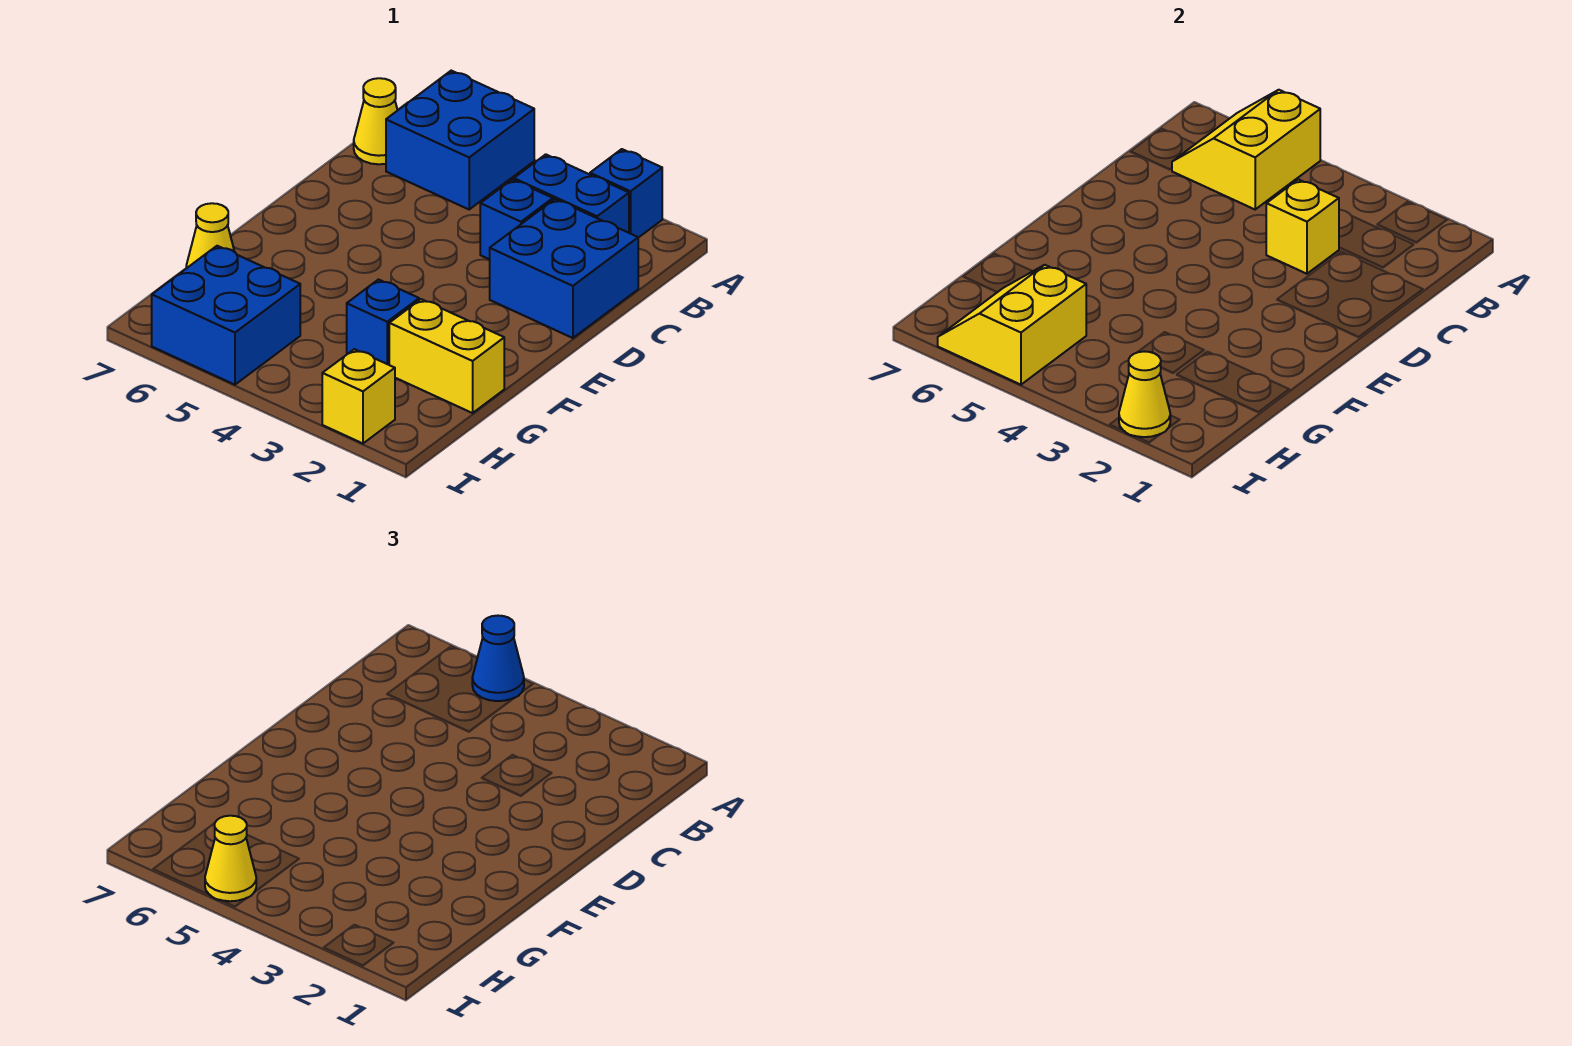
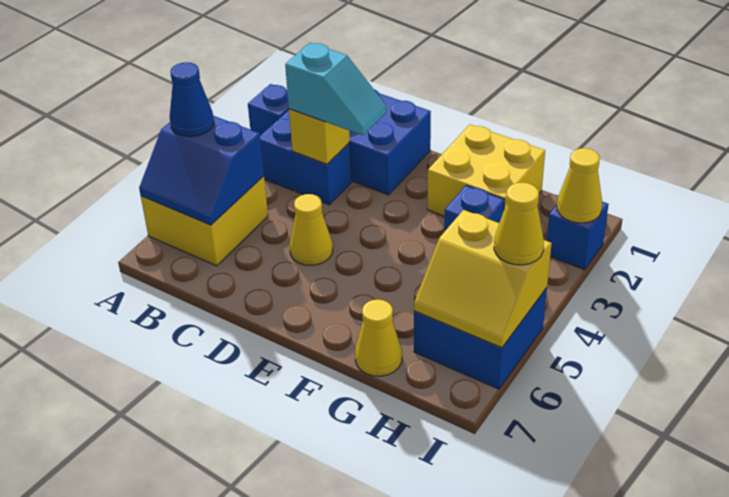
blue 2x2 brick [386,71,534,209] -> yellow 2x2 brick [141,176,268,266]
yellow 2x2 slope [1172,90,1320,209] -> blue 2x2 slope [139,116,264,225]
yellow 1x1 cone [354,78,398,164] -> yellow 1x1 cone moved to [290,194,333,265]
none -> cyan 1x2 slope [285,43,386,135]
yellow 1x2 brick [389,299,504,413] -> yellow 2x2 brick [427,125,545,216]
yellow 1x1 brick [322,349,395,443] -> blue 1x1 brick [547,202,609,270]

